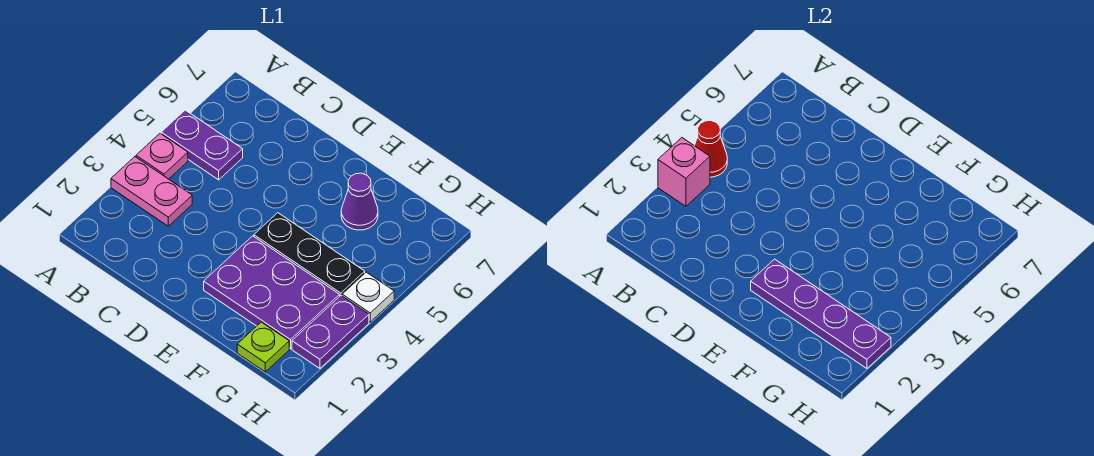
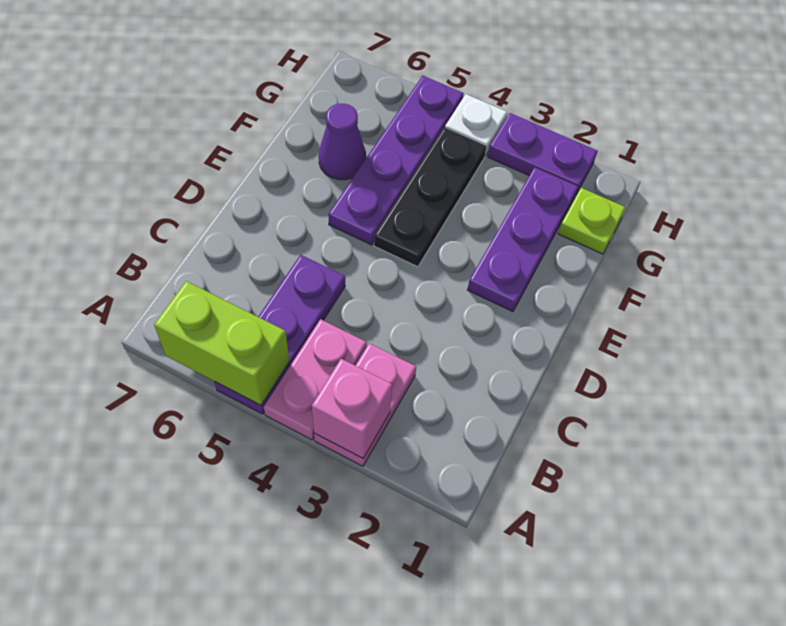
pink 1x1 plate [136,134,188,179] -> pink 1x2 plate [264,319,367,440]
red 1x1 cone [694,121,727,177] -> none
purple 1x2 plate [161,110,243,180] -> purple 1x3 plate [214,255,345,414]
none -> lime 1x2 brick [154,281,290,405]
purple 2x3 plate [204,236,340,349] -> purple 1x3 plate [467,167,578,312]
purple 1x4 plate [751,259,891,368] -> purple 1x4 plate moved to [328,76,464,245]

